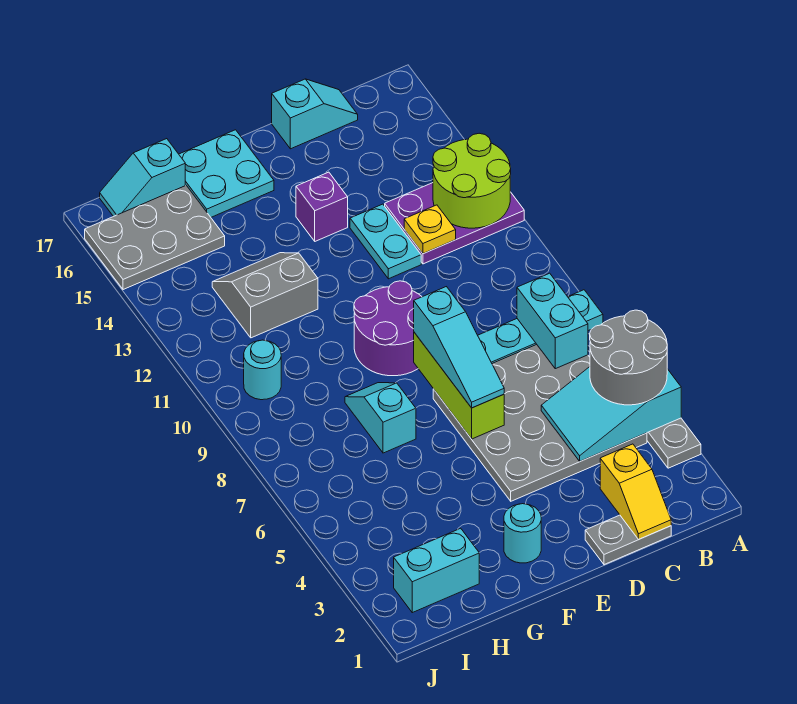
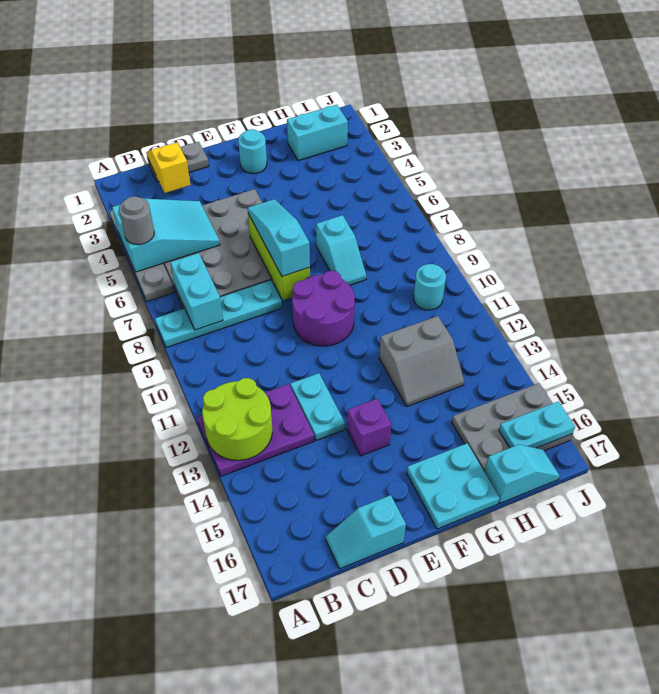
grey 2x2 round brick [590,310,667,405] -> grey 1x1 round brick [119,196,154,245]
yellow 1x1 plate [404,205,456,254] -> none
none -> cyan 1x2 plate [499,401,575,448]

